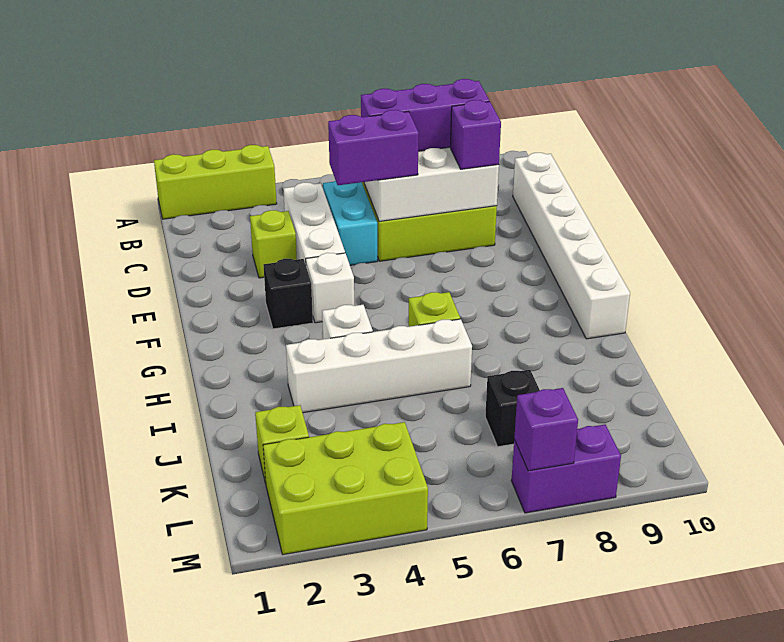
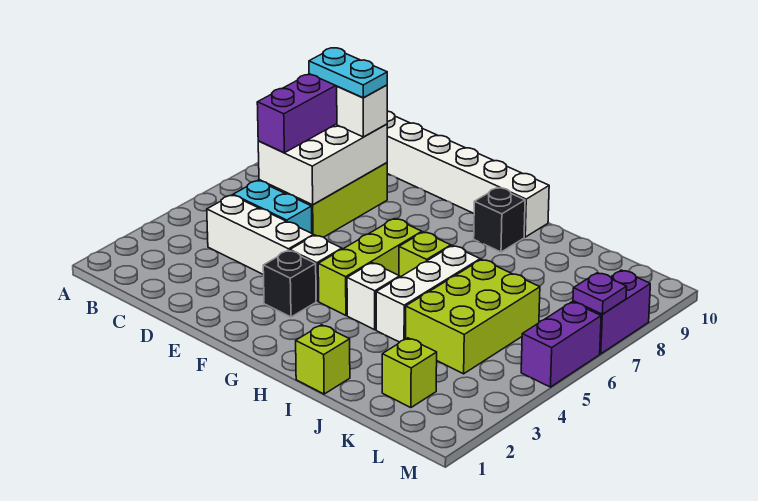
lime 1x3 brick [154,145,277,219] -> lime 1x3 brick moved to [318,219,422,315]
none -> cyan 1x2 plate [309,48,387,98]
lime 1x1 brick [250,210,297,278] -> lime 1x1 brick moved to [296,325,350,394]
purple 1x2 brick [328,110,419,185] -> purple 1x2 brick moved to [521,302,601,387]
purple 1x1 brick [450,100,501,169] -> white 1x1 brick [337,85,387,137]
white 1x4 brick [286,319,472,413] -> white 1x3 brick [376,246,480,342]
black 1x1 brick [485,370,540,447] -> black 1x1 brick moved to [474,188,525,252]
lime 2x3 brick [263,422,428,554] -> lime 2x3 brick moved to [406,259,540,374]
purple 1x1 brick [514,388,578,471] -> purple 1x1 plate [573,273,627,314]

